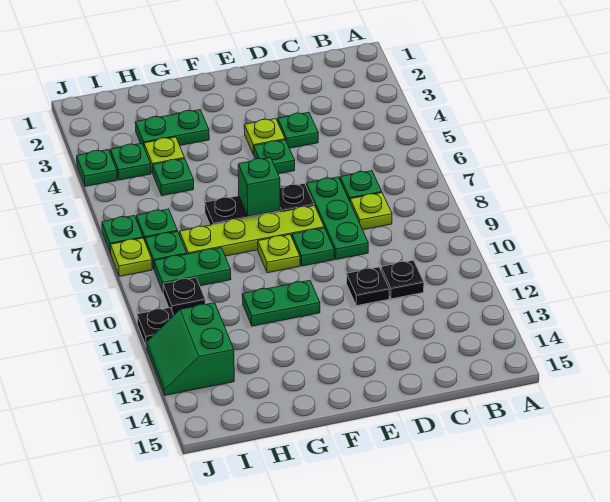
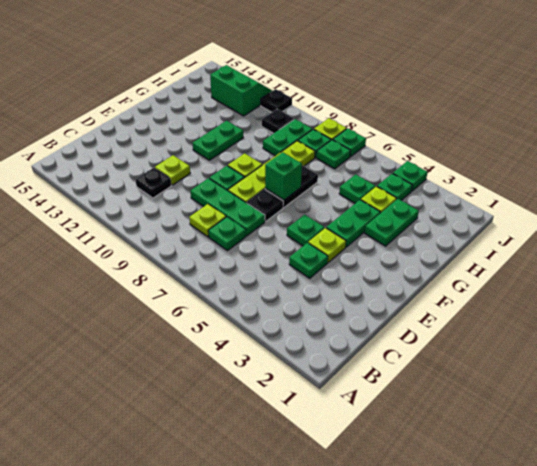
black 1x1 plate [346,267,389,306] -> lime 1x1 plate [155,155,190,185]
none -> green 1x2 plate [326,200,380,247]

